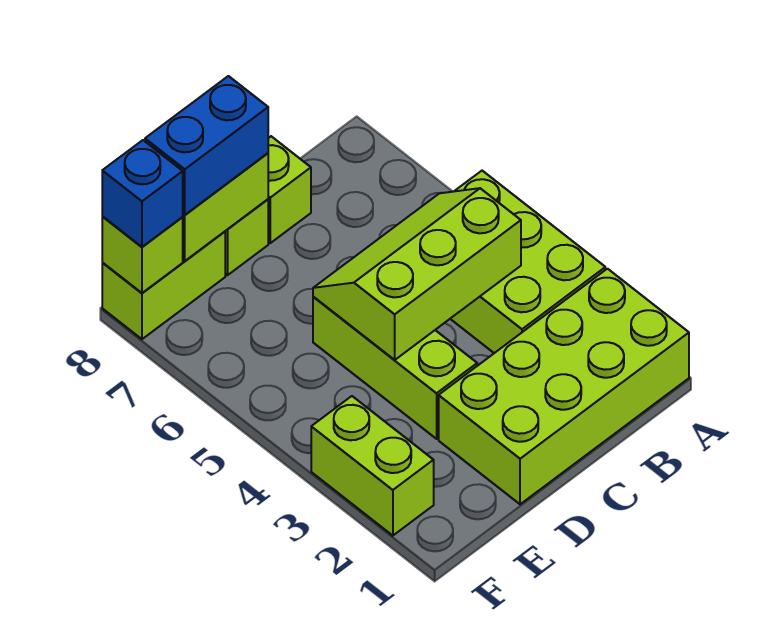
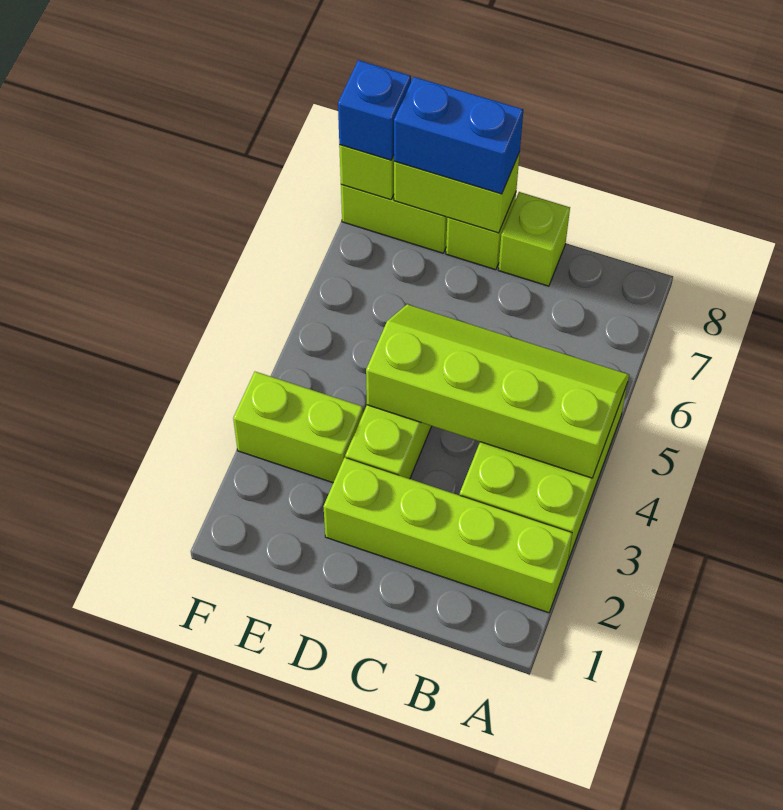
lime 2x4 brick [439,269,689,504] -> lime 1x4 brick [323,458,572,613]
lime 2x3 slope [313,188,521,360] -> lime 2x4 slope [366,304,629,478]
lime 1x2 brick [311,396,434,536] -> lime 1x2 brick turned to [233,372,363,483]

